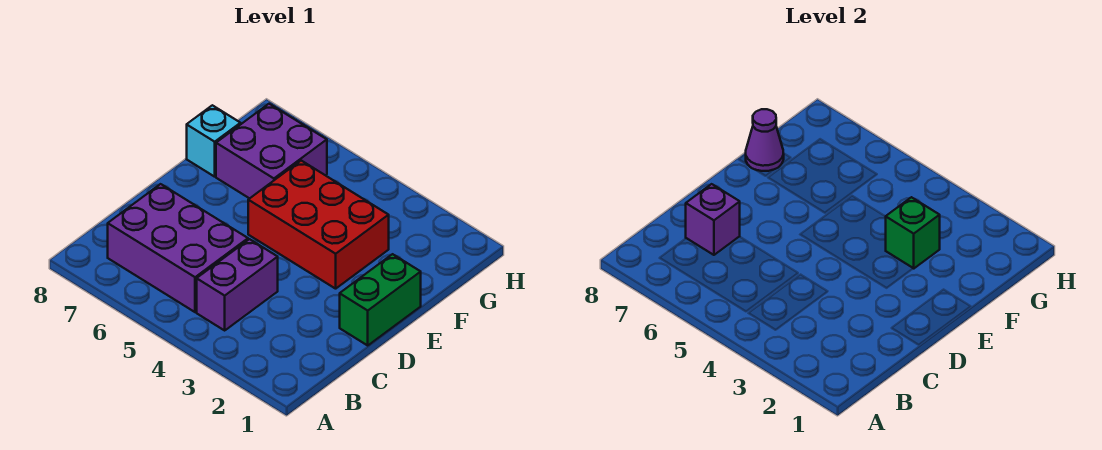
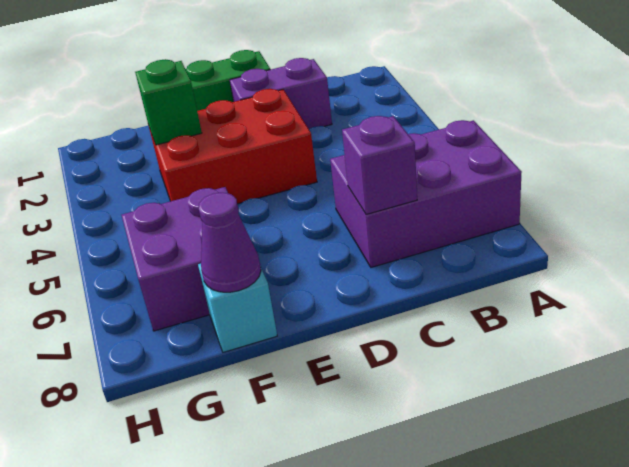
purple 1x2 brick [197,239,278,330] -> purple 1x2 brick moved to [230,58,332,129]
purple 2x3 brick [108,184,248,312] -> purple 2x3 brick turned to [330,120,522,267]
red 2x3 brick [248,161,389,289] -> red 2x3 brick turned to [149,89,317,204]

